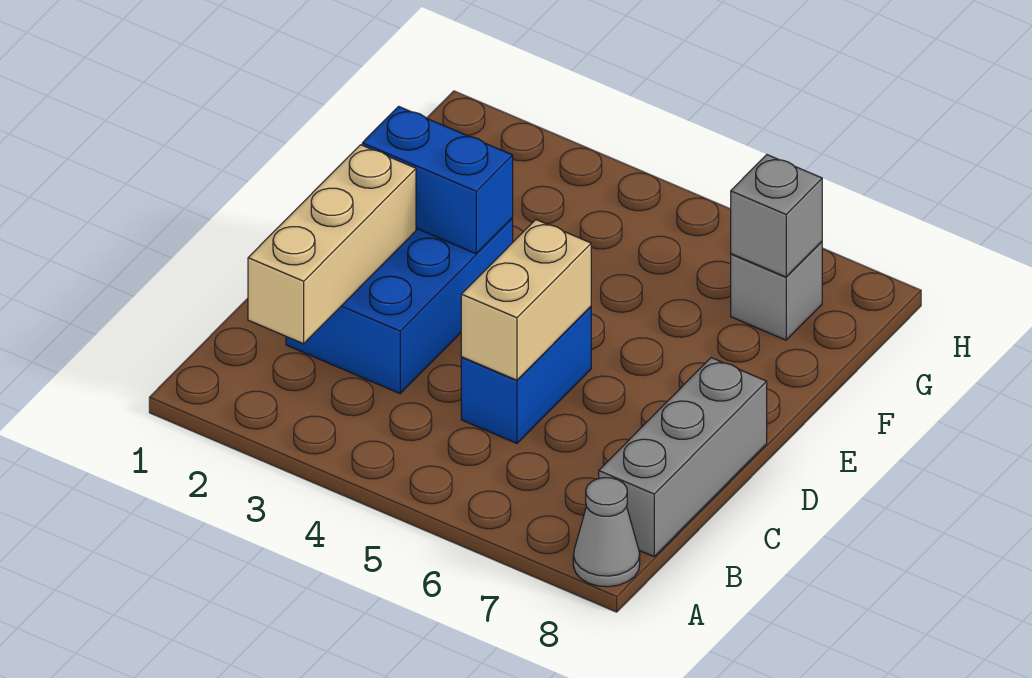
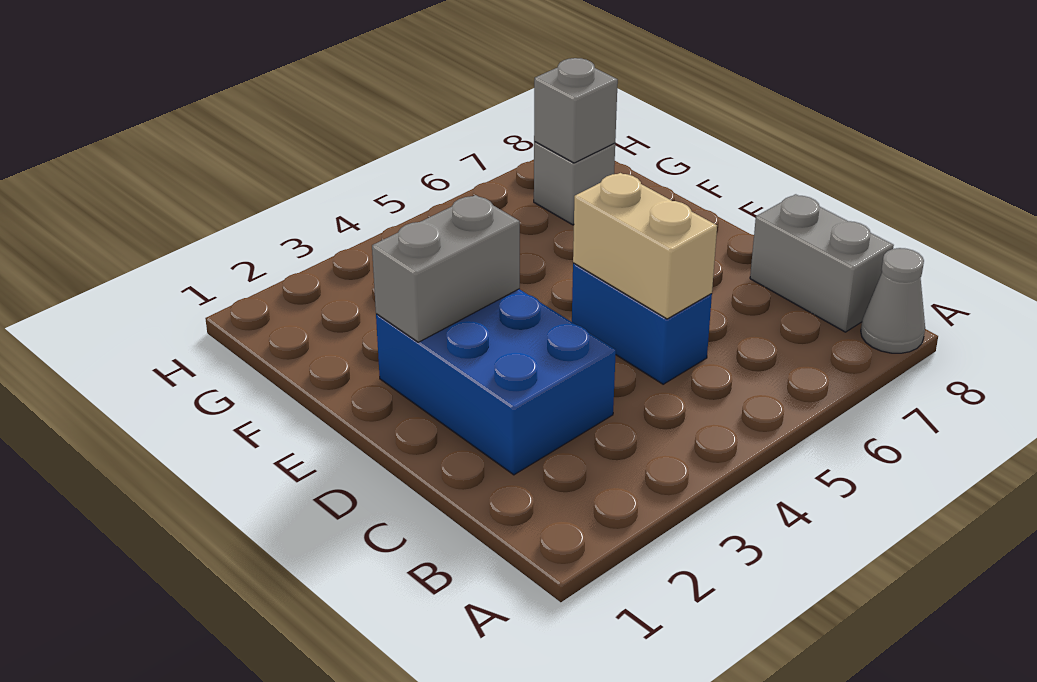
tan 1x3 brick [248,145,416,344] -> none
grey 1x3 brick [599,358,767,556] -> grey 1x2 brick [750,194,894,332]
blue 1x2 brick [362,106,513,254] -> grey 1x2 brick [372,195,520,342]

